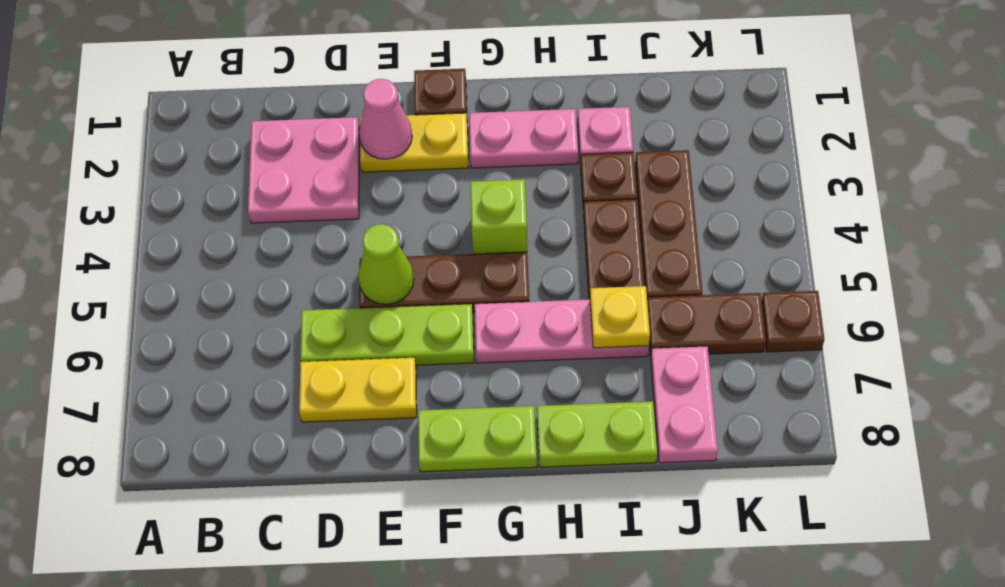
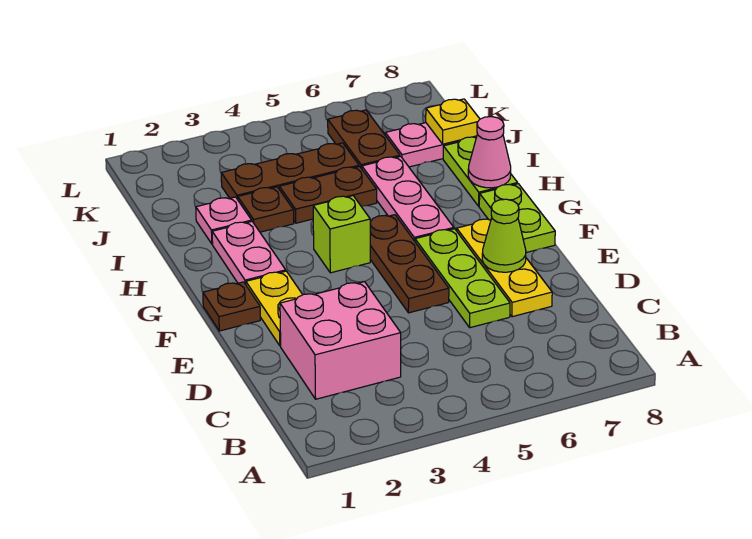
pink 2x2 plate [248,117,360,223] -> pink 2x2 brick [280,282,401,399]
yellow 1x2 plate [299,358,417,422] -> yellow 1x3 plate [457,219,552,317]
pink 1x1 cone [359,79,412,159] -> pink 1x1 cone moved to [468,117,511,188]
lime 1x1 cone [358,224,414,304] -> lime 1x1 cone moved to [482,199,526,272]
yellow 1x1 plate [590,286,650,348] -> yellow 1x1 plate moved to [426,99,480,144]
brown 1x1 plate [761,291,824,352] -> none

